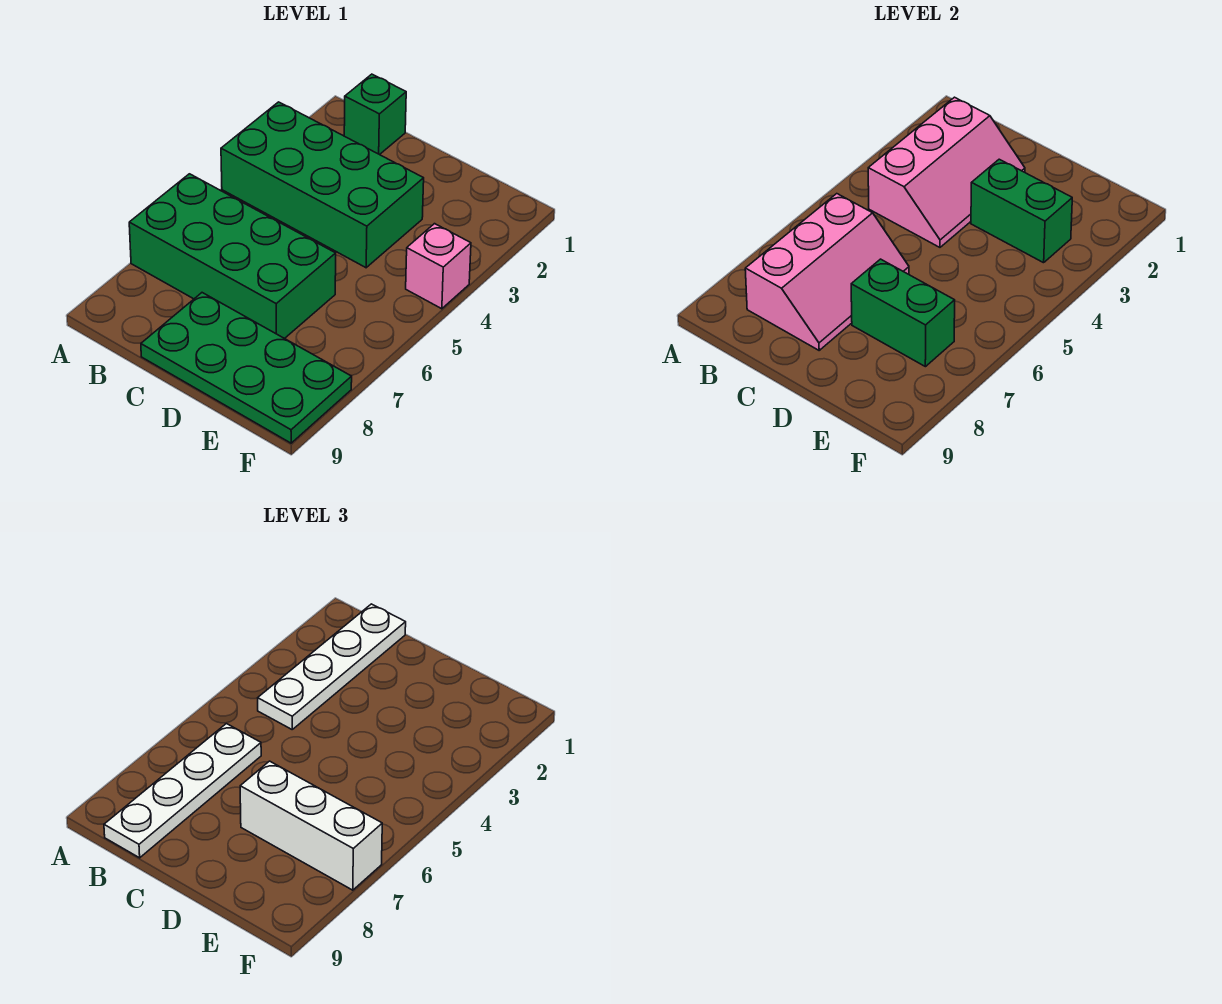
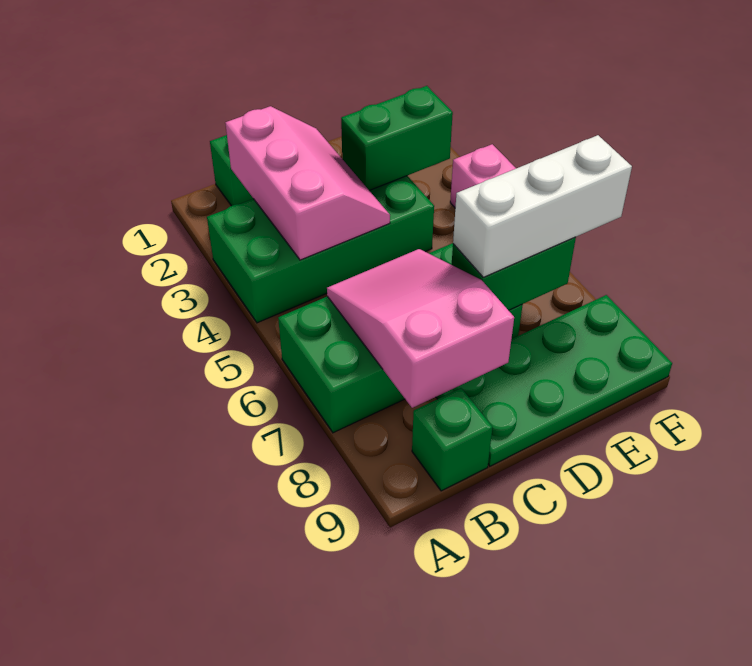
white 1x4 plate [258,604,406,729] -> none
pink 2x3 slope [745,194,909,350] -> pink 2x3 slope turned to [327,249,514,408]
white 1x4 plate [104,724,261,858] -> none
none -> green 1x1 brick [412,388,493,491]

